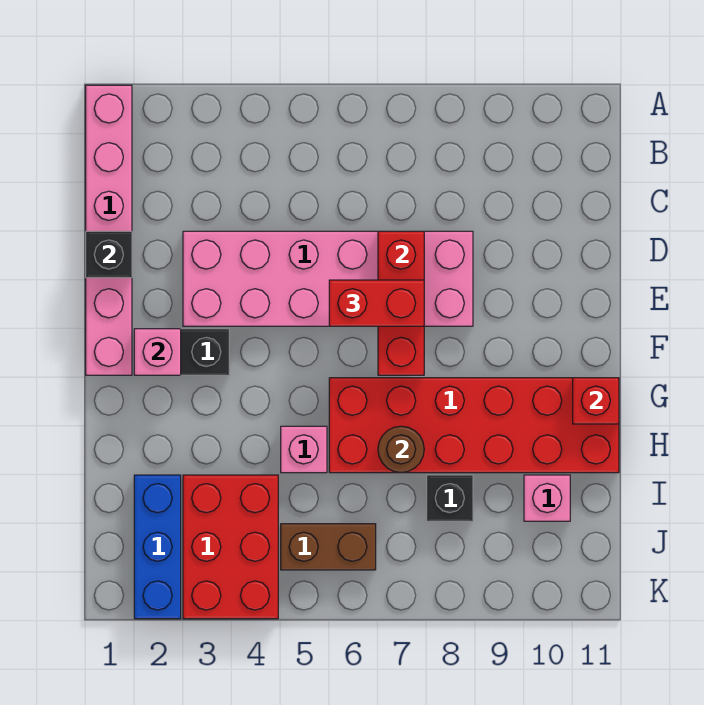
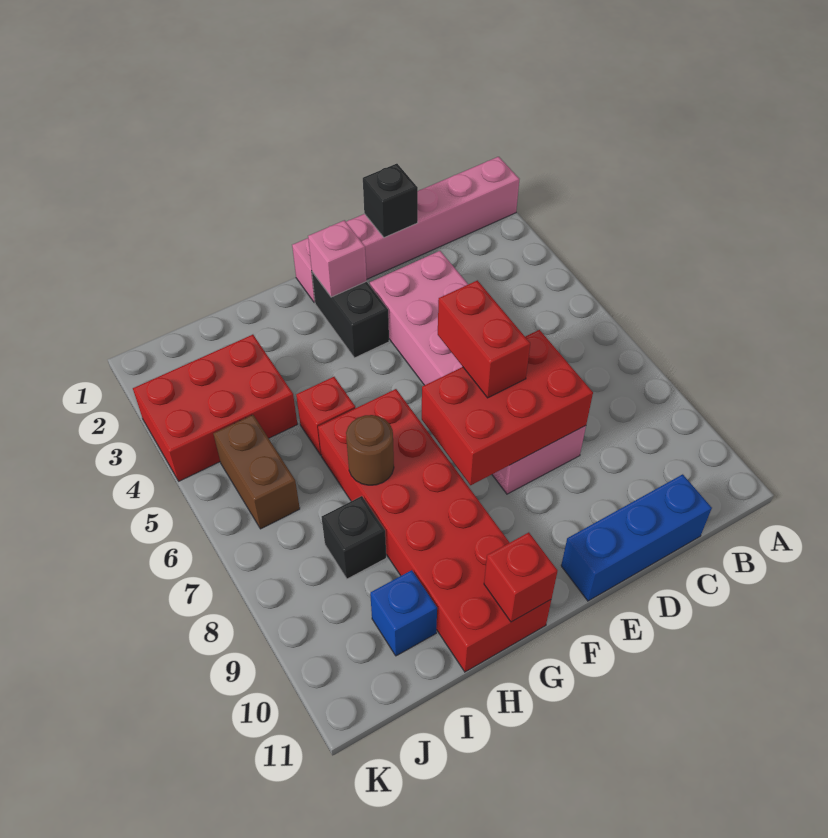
red 1x3 brick [378,231,424,375] -> red 2x3 brick [422,330,593,485]
pink 1x1 brick [281,426,327,473] -> red 1x1 brick [296,377,355,455]
blue 1x3 brick [134,475,181,619] -> blue 1x3 brick moved to [561,474,712,601]
pink 1x1 brick [524,475,570,521] -> blue 1x1 brick [370,570,437,656]

